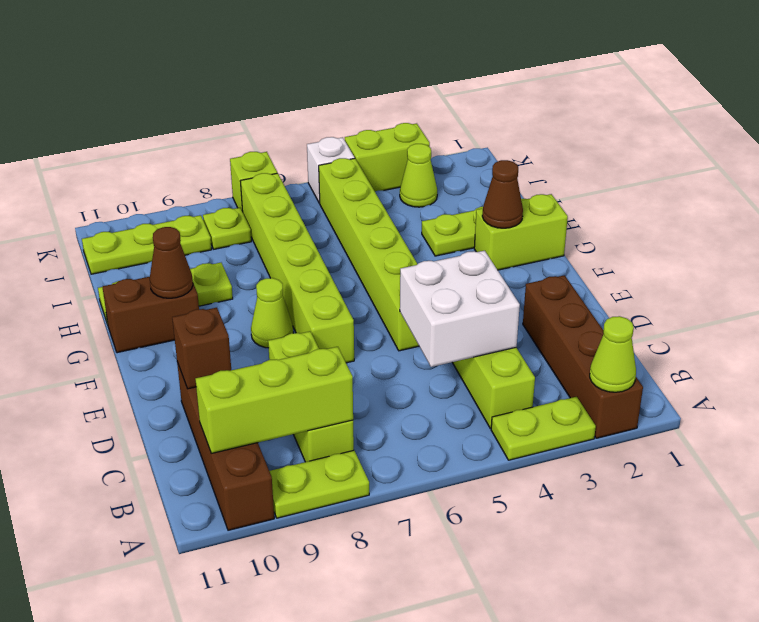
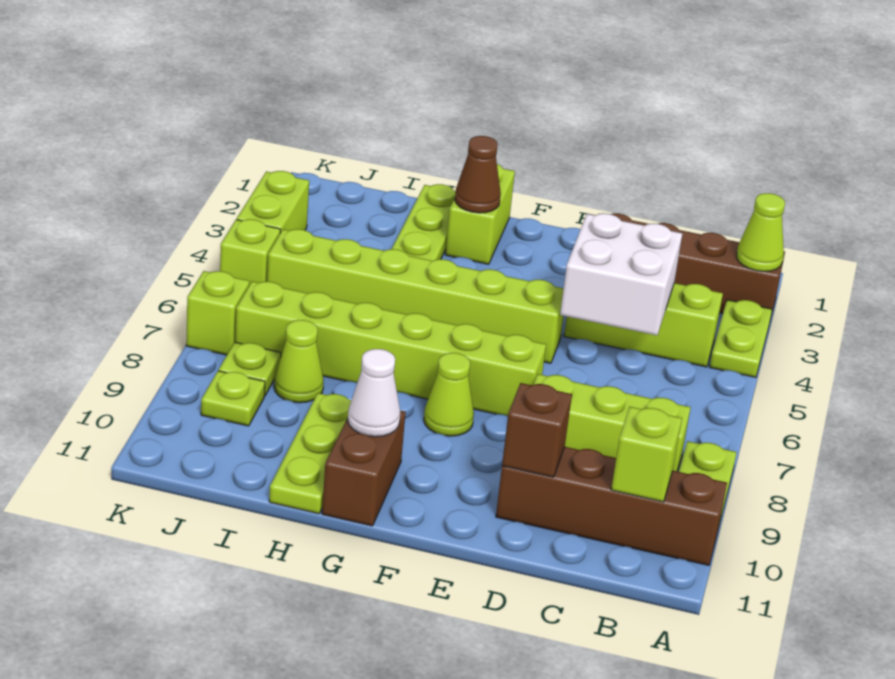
lime 1x3 brick [196,347,353,453] -> lime 1x1 brick [611,407,682,502]
brown 1x1 cone [150,227,193,298] -> white 1x1 cone [348,349,400,437]
lime 1x1 cone [400,144,437,207] -> lime 1x1 cone moved to [274,320,324,403]
lime 1x3 plate [82,215,212,274] -> lime 1x1 plate [201,371,265,426]
white 1x1 brick [307,137,355,203] -> lime 1x1 brick [220,219,280,285]

